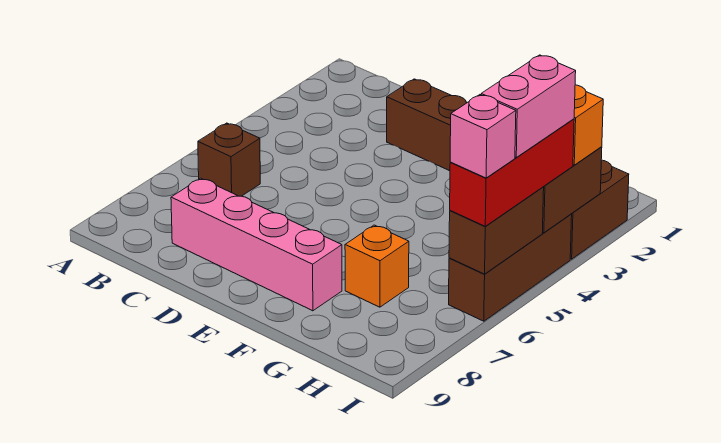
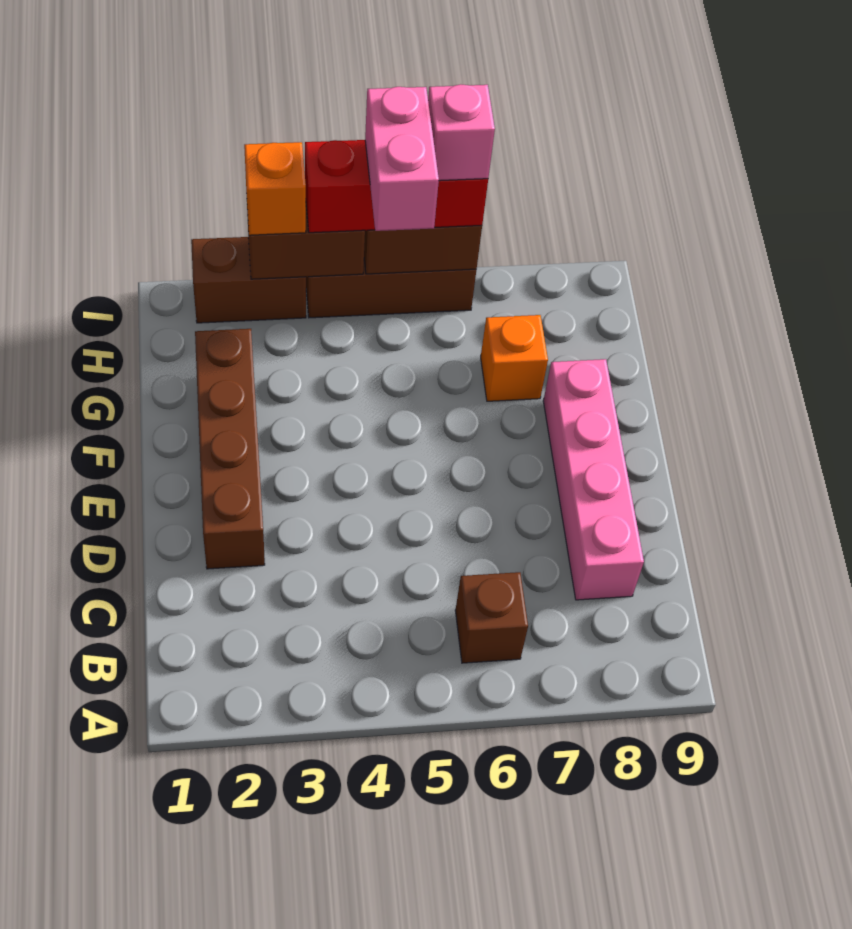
pink 1x2 brick [481,55,576,157] -> pink 1x2 brick turned to [365,87,439,231]

